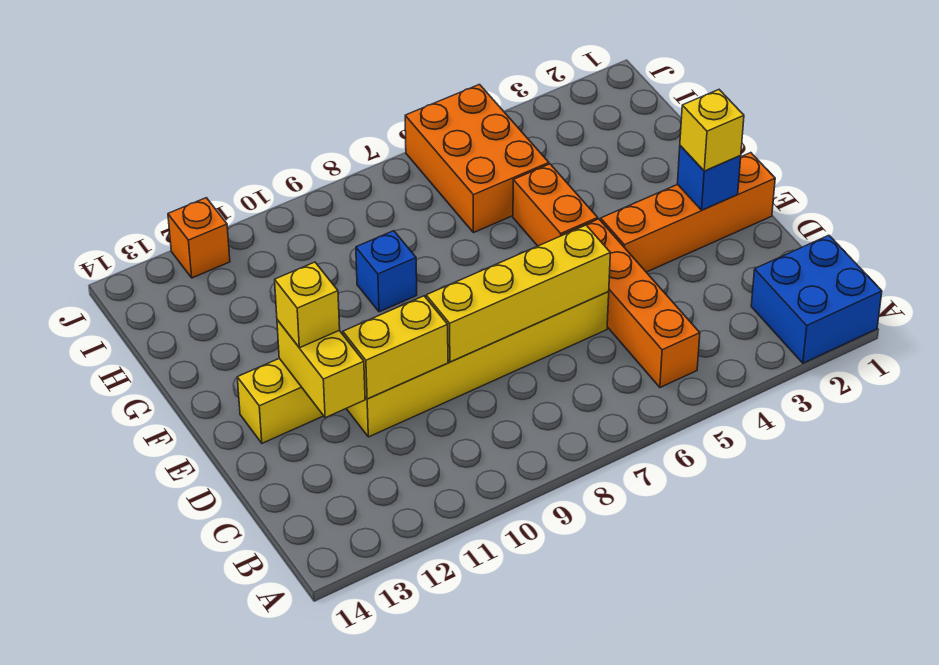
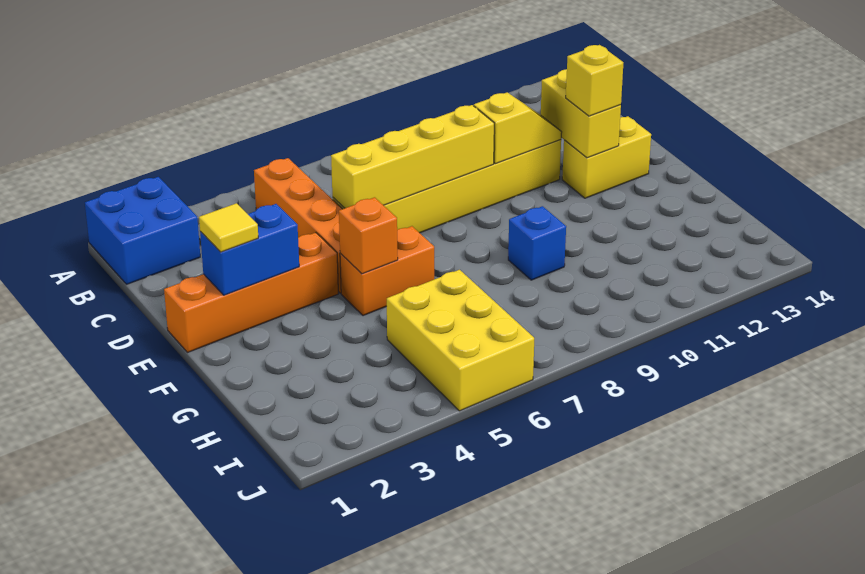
yellow 1x2 brick [343,296,448,399] -> yellow 1x2 slope [474,92,562,164]
blue 1x1 brick [677,146,741,210] -> blue 1x2 brick [200,204,299,295]
yellow 1x1 brick [680,90,744,171] -> yellow 1x1 tile [199,203,258,252]
orange 1x2 brick [513,164,598,246] -> orange 1x2 brick turned to [340,226,434,316]
orange 2x3 brick [405,85,549,233] -> yellow 2x3 brick [386,270,534,411]
orange 1x1 brick [168,198,230,278] -> orange 1x1 brick moved to [339,197,398,274]

